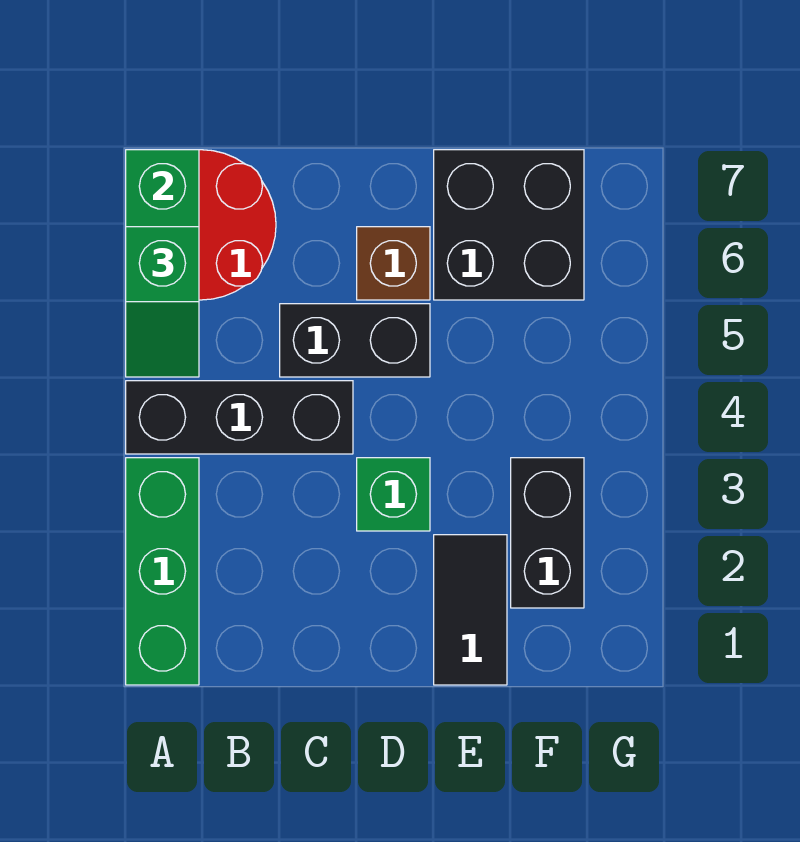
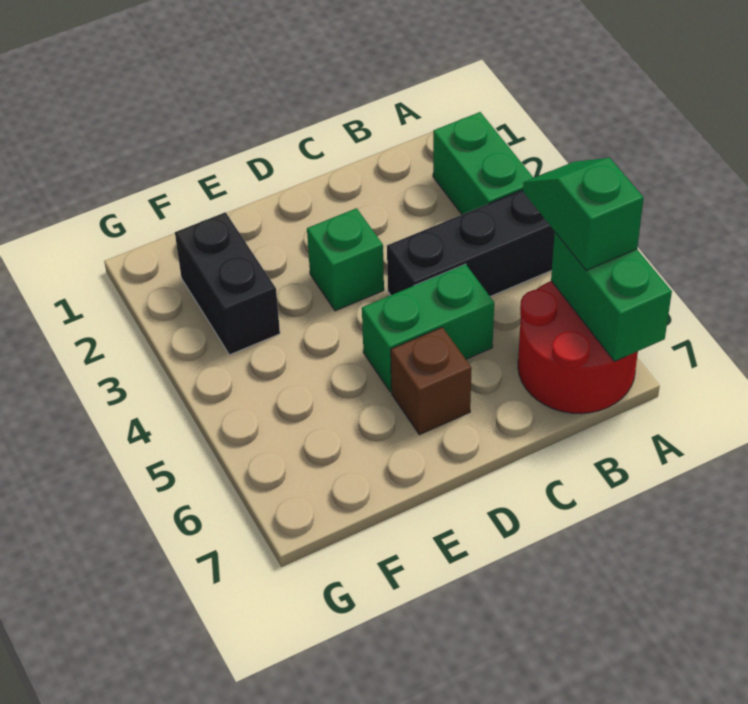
green 1x3 brick [126,458,199,685] -> green 1x2 brick [433,112,533,214]
black 1x2 brick [280,304,430,377] -> green 1x2 brick [362,264,494,392]
black 1x2 tile [434,535,507,685] -> none
black 2x2 brick [434,150,584,300] -> none

